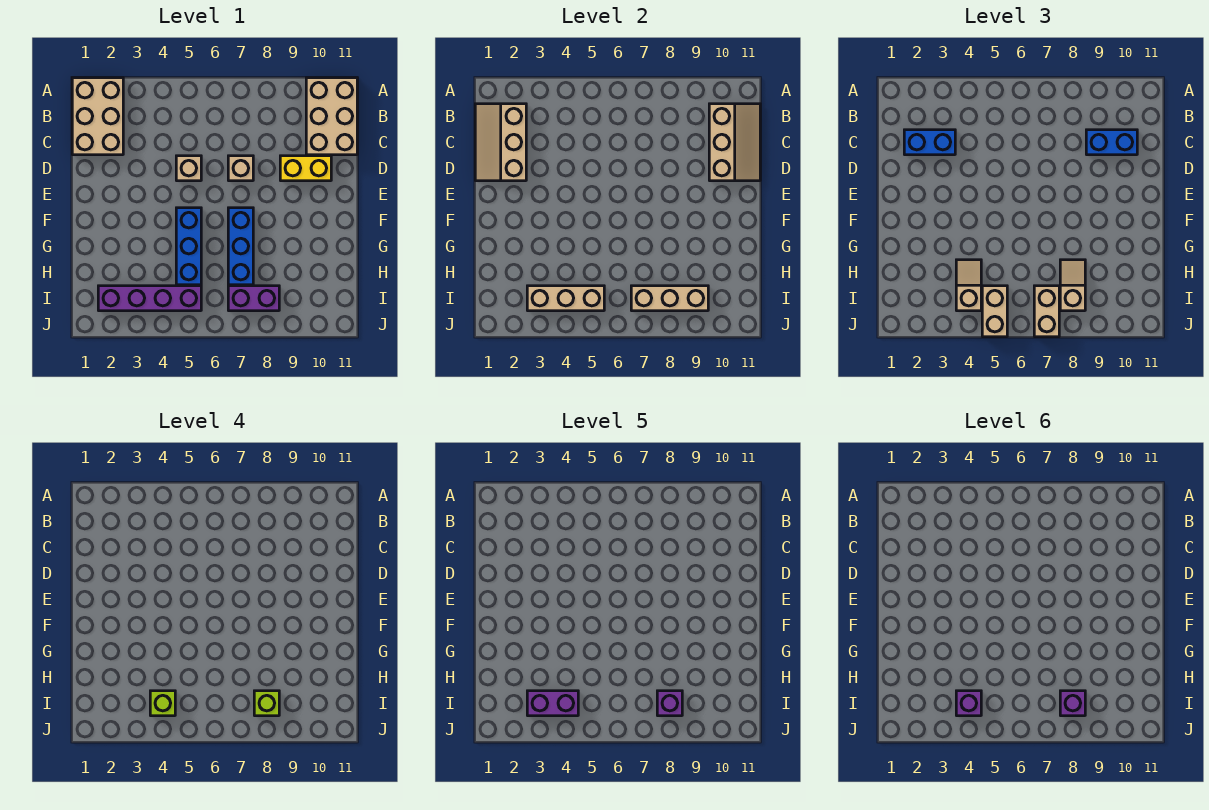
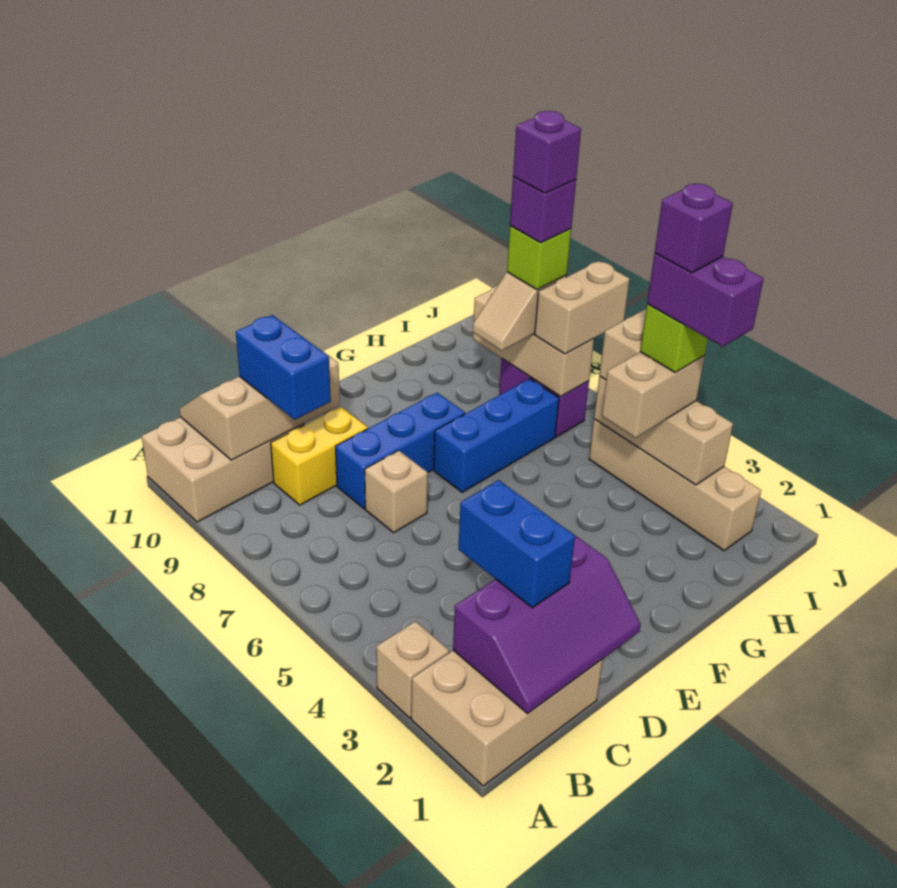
tan 2x3 slope [475,104,526,181] -> purple 2x3 slope [453,531,641,714]
tan 1x1 brick [176,156,201,181] -> tan 1x1 brick moved to [376,621,449,718]
yellow 1x2 brick [280,156,331,181] -> yellow 1x2 brick turned to [271,407,368,505]
blue 1x3 brick [176,208,201,285] -> blue 1x3 brick moved to [336,393,465,509]
tan 1x2 slope [956,260,981,311] -> tan 1x2 brick [602,352,705,438]
purple 1x4 brick [98,286,201,311] -> tan 1x4 brick [589,419,761,551]

